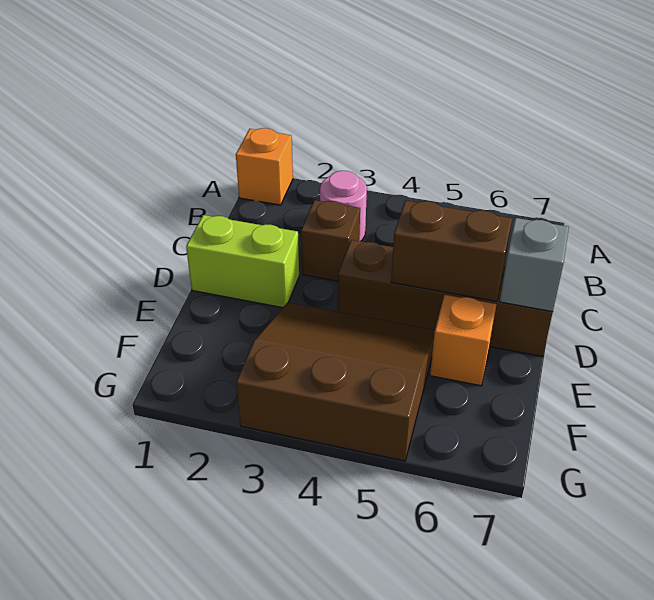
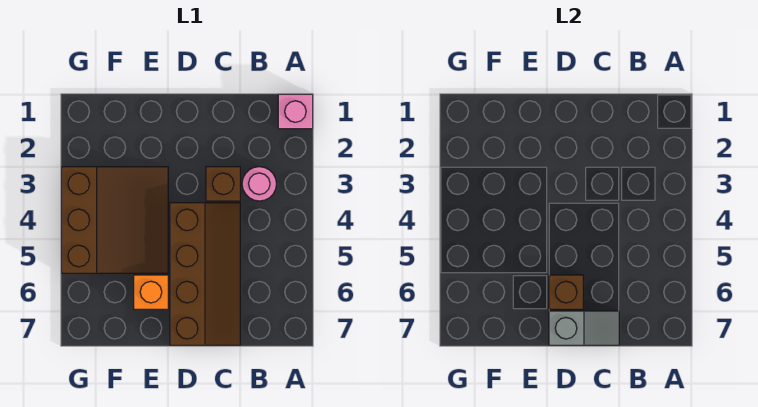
orange 1x1 brick [236,128,293,205] -> pink 1x1 brick [278,94,313,129]
lime 1x2 brick [186,215,299,308] -> none
brown 1x2 brick [391,200,512,302] -> brown 1x1 brick [549,275,583,309]

